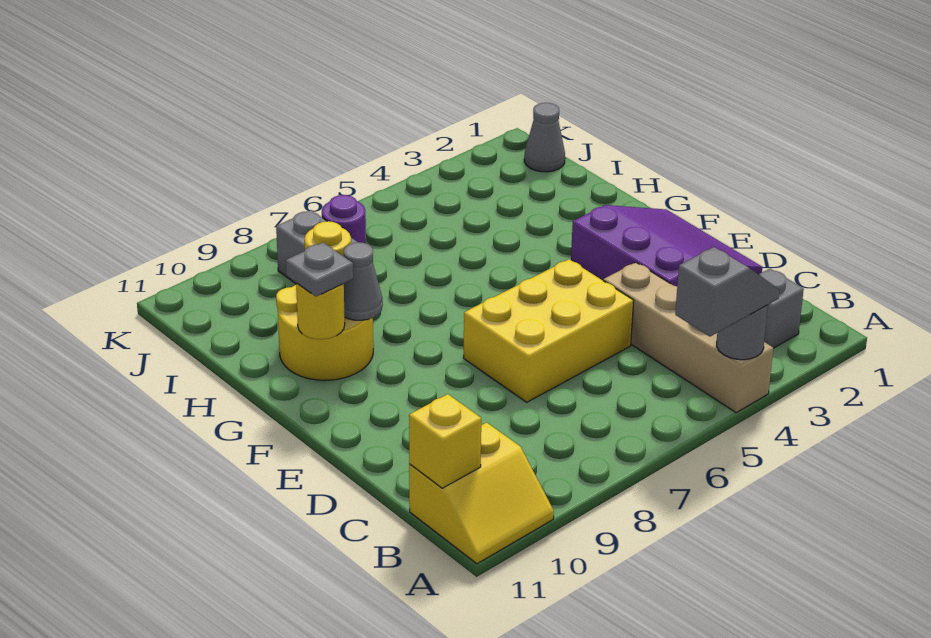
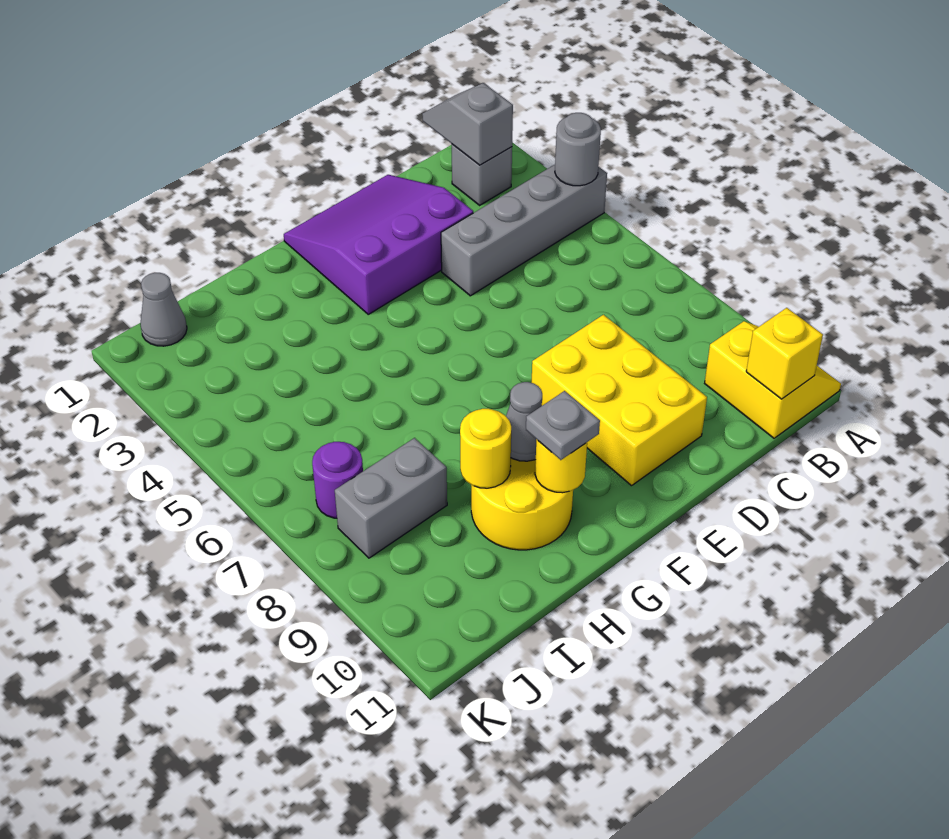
tan 1x4 brick [603,262,773,413] -> grey 1x4 brick [441,165,607,296]
grey 1x2 slope [675,247,779,337] -> grey 1x2 slope moved to [422,83,513,165]
yellow 2x3 brick [463,259,634,402] -> yellow 2x3 brick moved to [532,315,707,486]

